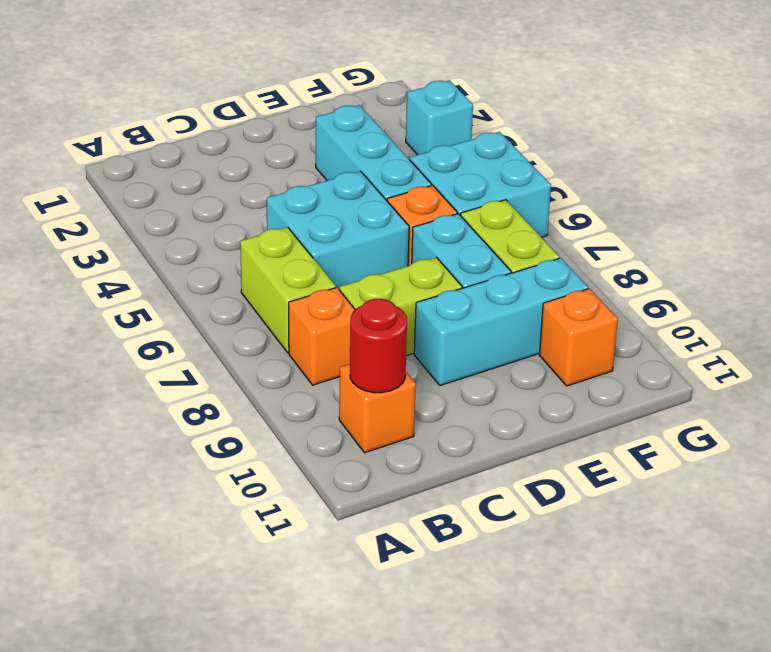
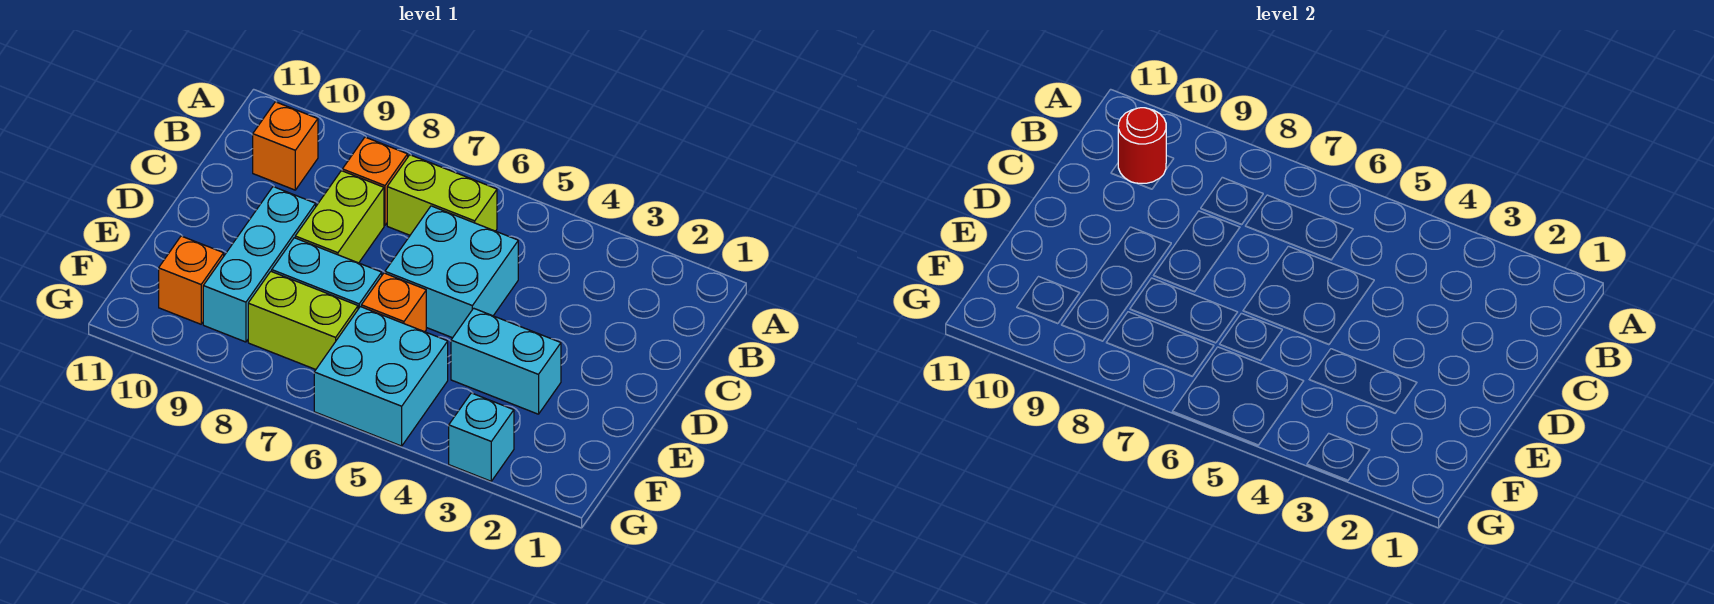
cyan 1x3 brick [316,105,431,201] -> cyan 1x2 brick [451,308,561,414]

